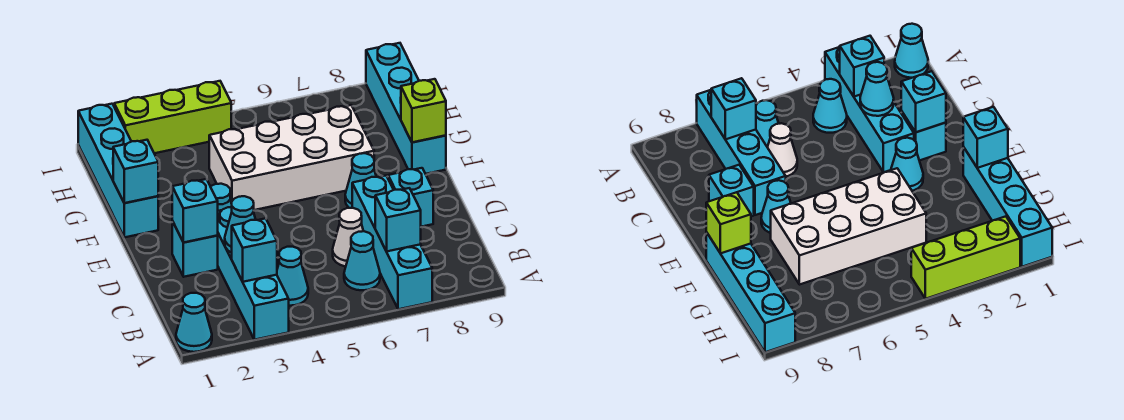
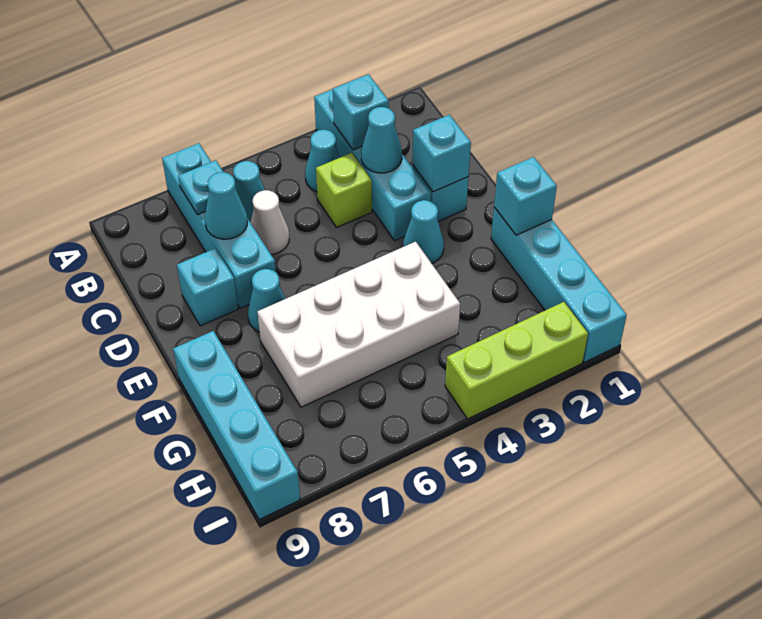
cyan 1x1 cone [176,293,212,352] -> cyan 1x1 cone moved to [205,172,247,239]
cyan 1x1 brick [375,188,421,251] -> cyan 1x1 plate [178,160,223,215]
lime 1x1 brick [401,79,446,142] -> lime 1x1 brick moved to [316,153,372,228]

